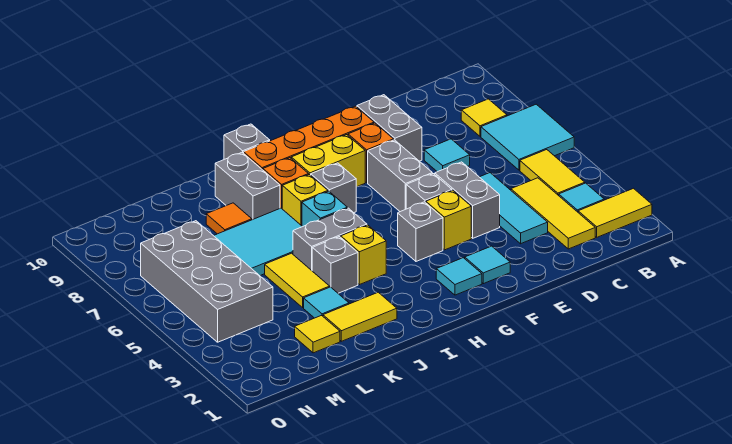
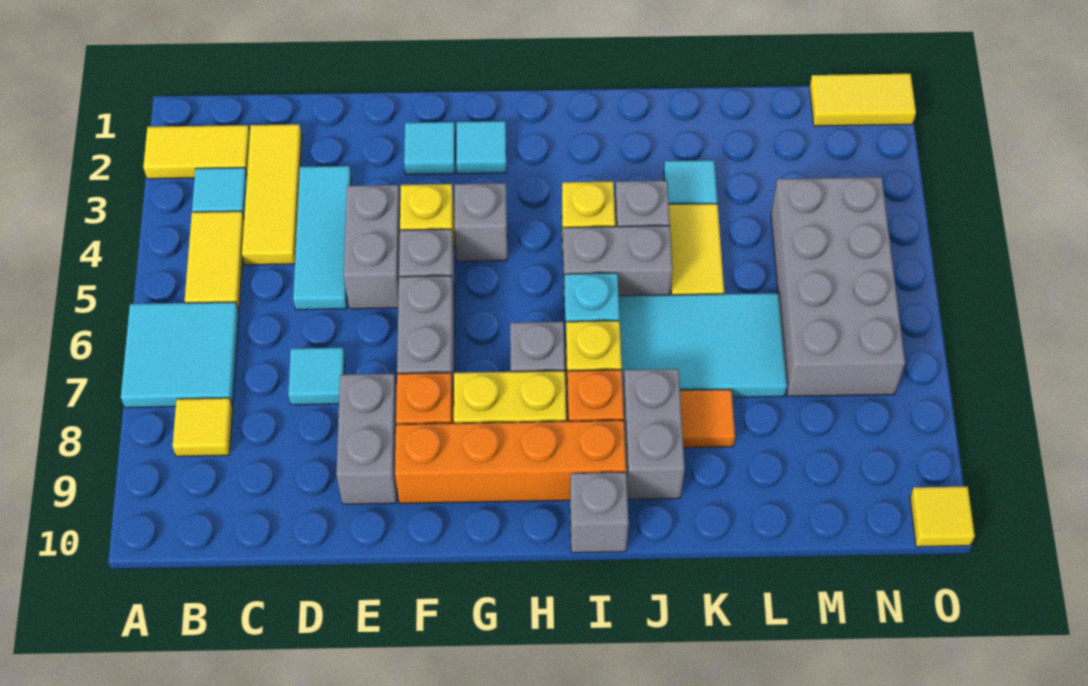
yellow 1x2 tile [323,292,397,341] -> yellow 1x2 tile moved to [810,74,916,126]
yellow 1x1 tile [295,316,340,353] -> yellow 1x1 tile moved to [910,486,975,547]

